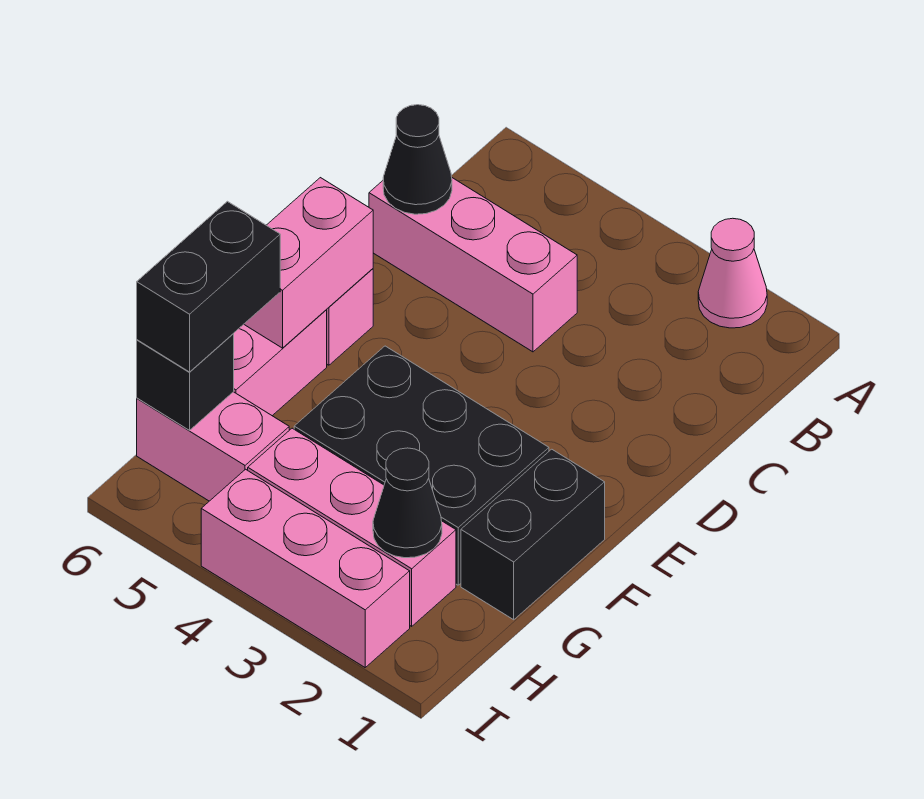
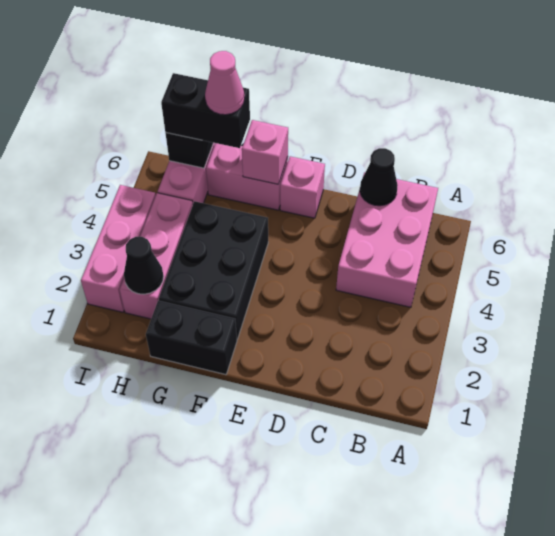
pink 1x1 cone [698,218,767,328] -> pink 1x1 cone moved to [205,51,245,115]
pink 1x3 brick [369,178,577,352] -> pink 2x3 brick [336,172,438,307]
pink 1x2 brick [244,178,373,348] -> pink 1x1 brick [242,120,288,184]

